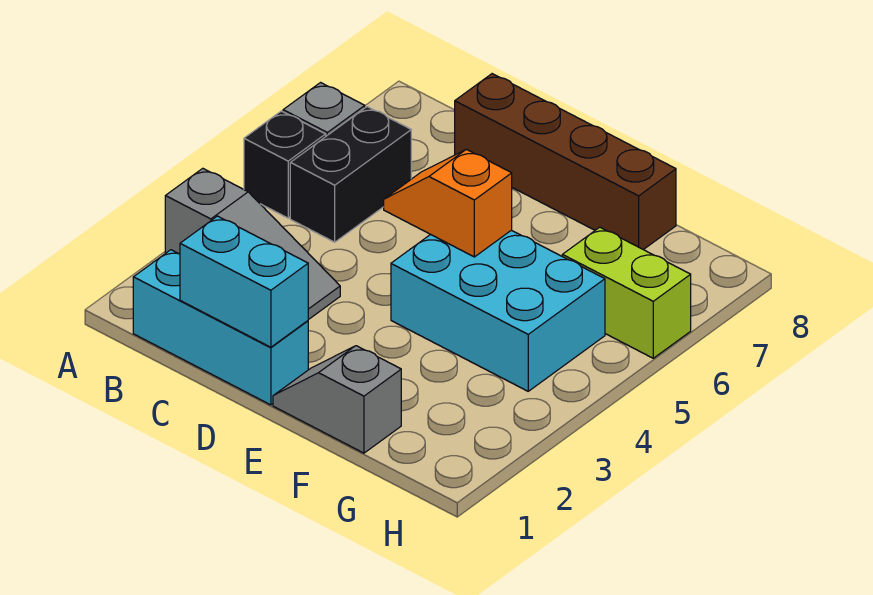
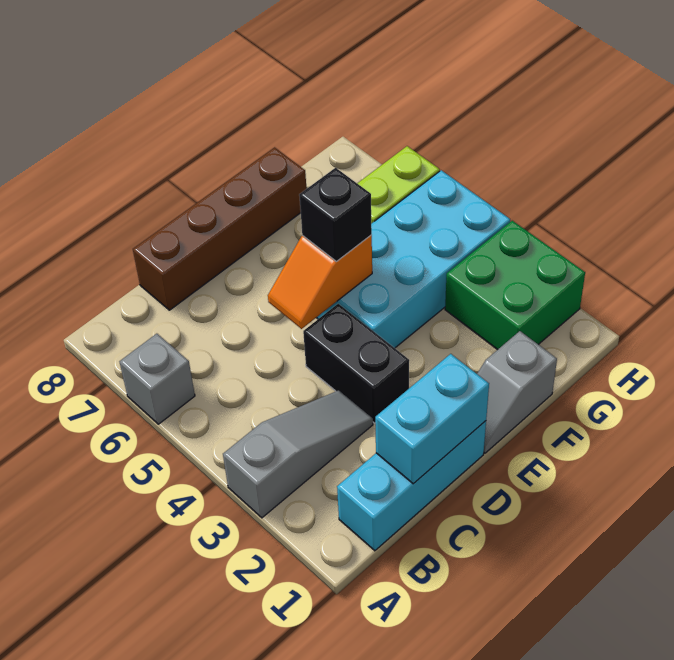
black 1x1 brick [244,111,326,218] -> black 1x1 brick moved to [299,168,372,261]
black 1x2 brick [290,107,411,242] -> black 1x2 brick moved to [303,304,409,423]
cyan 2x3 brick [391,230,605,391] -> cyan 2x4 brick [316,170,510,348]
none -> green 2x2 brick [445,221,585,350]

